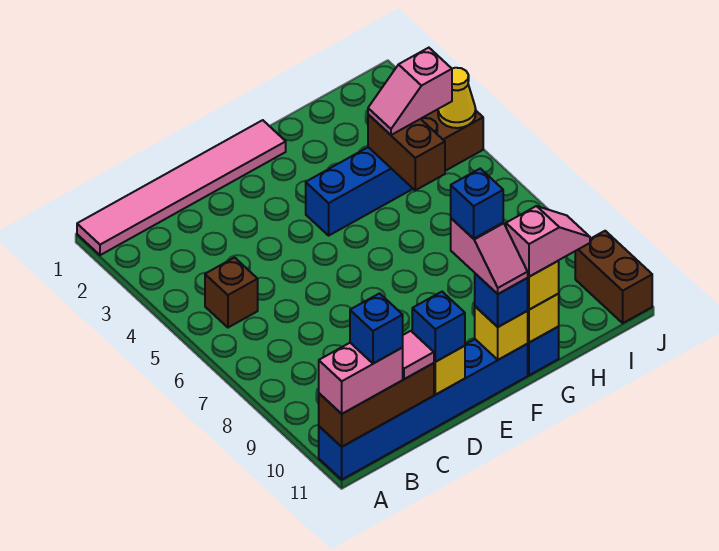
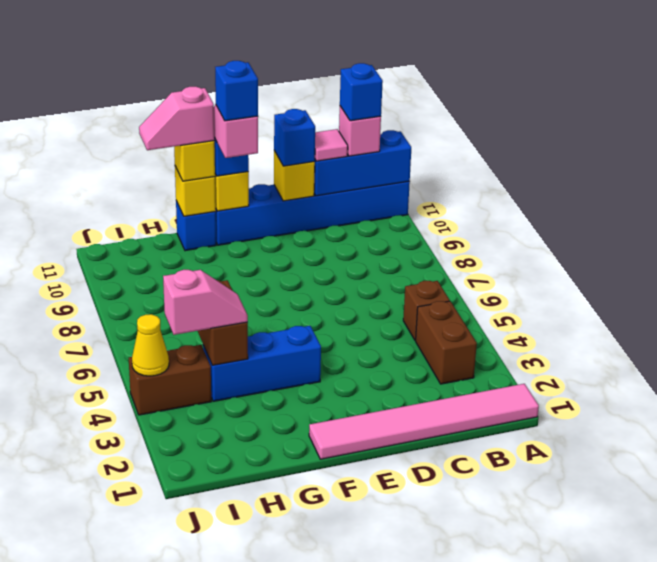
brown 1x3 brick [319,363,434,447] -> blue 1x3 brick [314,130,411,196]
pink 1x2 brick [319,343,403,414] -> pink 1x1 brick [339,106,381,156]
brown 1x2 brick [575,231,652,323] -> brown 1x2 brick moved to [416,301,477,384]

